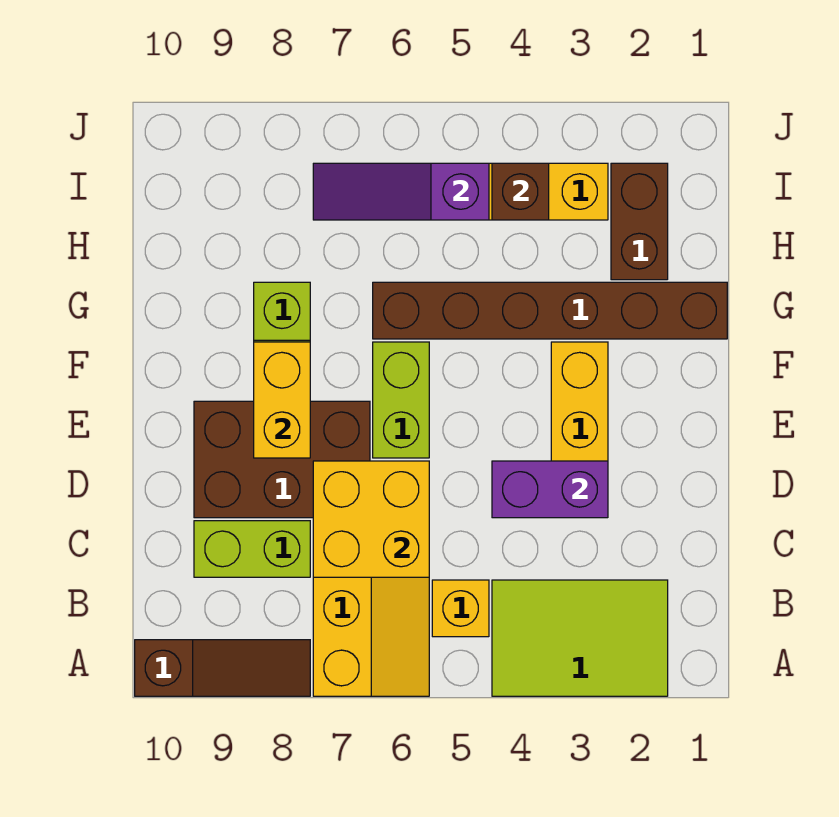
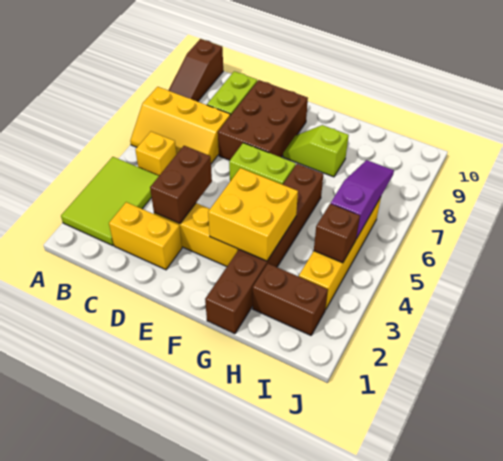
yellow 2x2 brick [313,461,429,577] -> yellow 2x2 brick moved to [208,168,298,261]
purple 1x2 brick [492,461,608,518] -> brown 1x2 brick [150,146,212,224]
yellow 1x2 brick [254,342,310,458] -> yellow 1x2 brick moved to [109,202,182,270]

